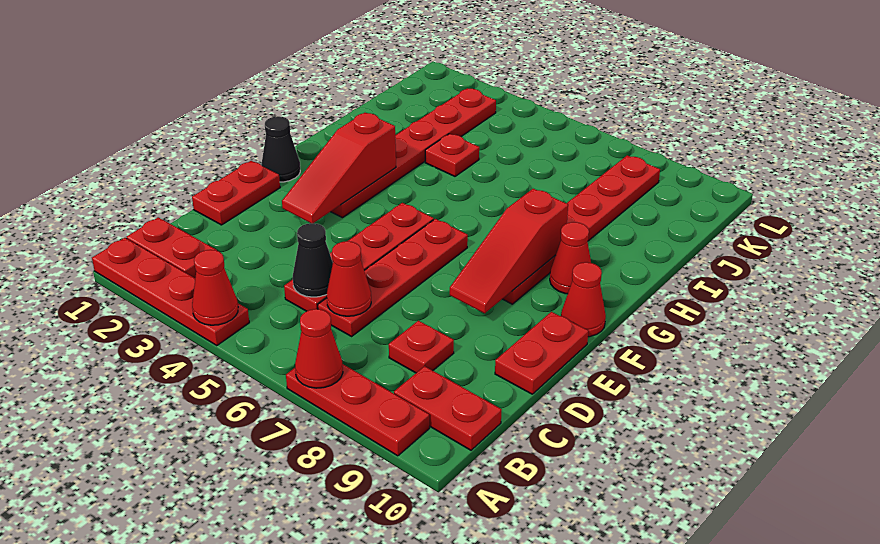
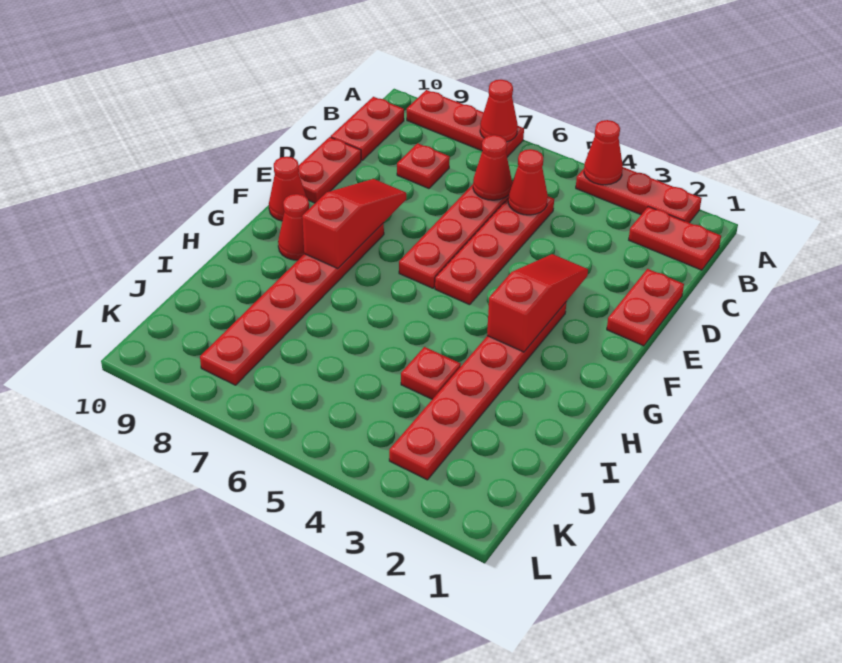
red 1x4 plate [92,238,249,346] -> red 1x3 plate [576,167,702,223]
red 1x2 plate [394,366,502,450] -> red 1x2 plate turned to [331,97,404,161]
black 1x1 cone [293,223,333,297] -> red 1x1 cone [508,149,548,215]
black 1x1 cone [262,116,300,182] -> none

